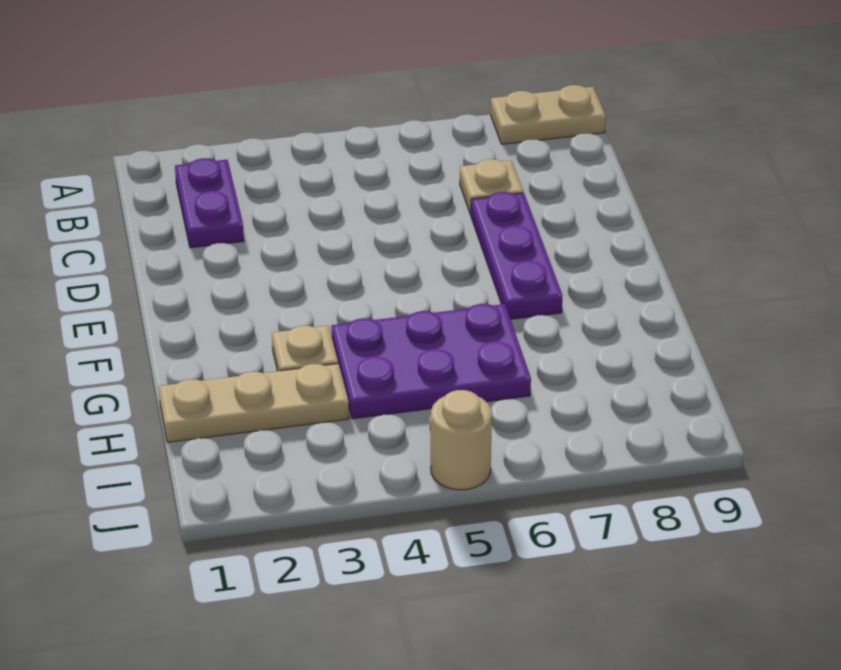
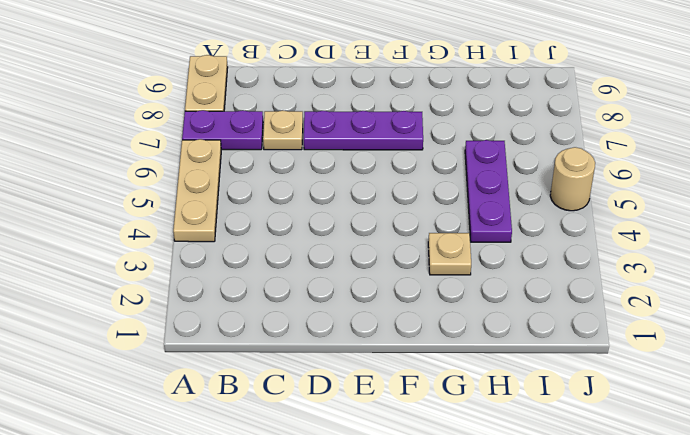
purple 1x2 plate [175,158,244,248] -> purple 1x2 plate moved to [182,110,263,150]
purple 2x3 plate [331,304,531,419] -> purple 1x3 plate [465,140,512,242]
tan 1x3 plate [159,364,349,442] -> tan 1x3 plate moved to [173,139,221,242]

